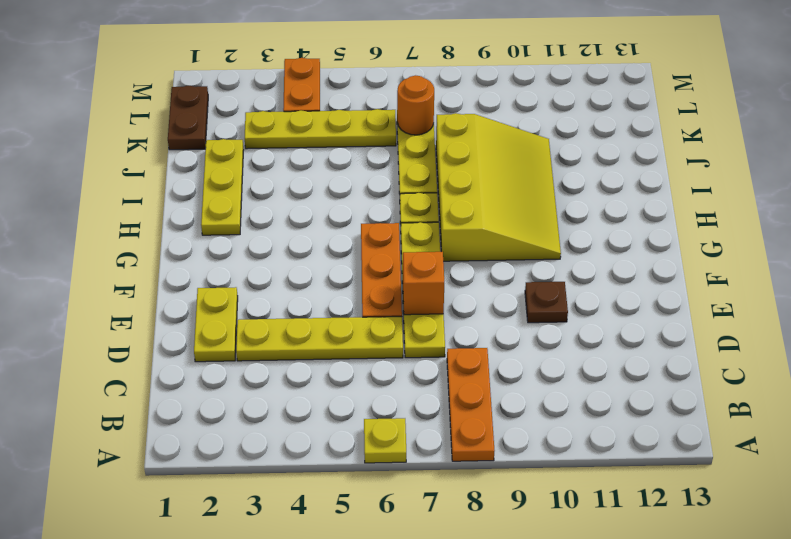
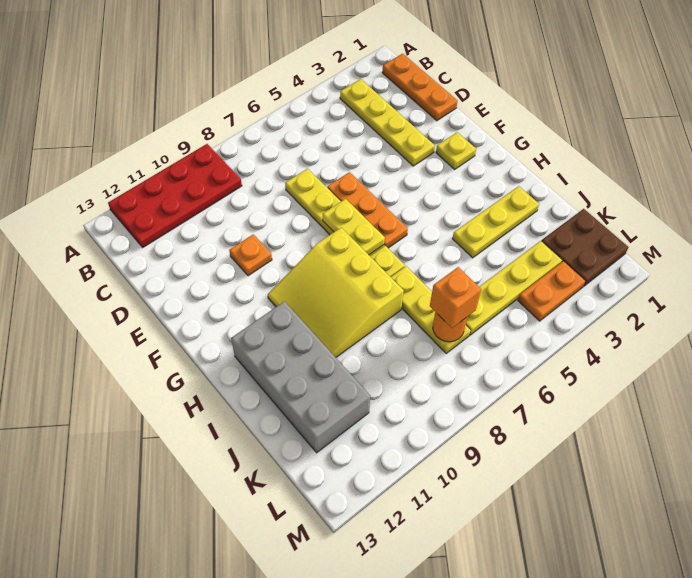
yellow 1x1 plate [364,418,406,463] -> yellow 1x1 plate moved to [436,132,476,169]
orange 1x3 plate [447,348,495,461] -> orange 1x3 plate moved to [382,54,458,121]
none -> red 2x4 plate [108,144,242,247]
yellow 1x2 plate [194,287,238,362] -> yellow 1x2 plate moved to [323,199,385,255]
yellow 1x4 plate [236,317,403,361] -> yellow 1x4 plate turned to [340,79,435,166]
orange 1x1 brick [403,252,444,315] -> orange 1x1 brick moved to [430,267,481,328]
brown 1x1 plate [525,282,568,323] -> orange 1x1 plate [229,234,272,276]
yellow 3x4 slope [436,113,561,261] -> yellow 3x3 slope [268,228,404,357]
yellow 1x3 plate [201,139,243,235] -> yellow 1x3 plate turned to [453,186,539,258]
none -> grey 2x4 brick [231,301,370,453]
brown 1x2 plate [168,86,208,150] -> brown 2x2 plate [542,209,628,286]
orange 1x2 plate [283,58,320,112] -> orange 1x2 plate turned to [518,261,586,321]

